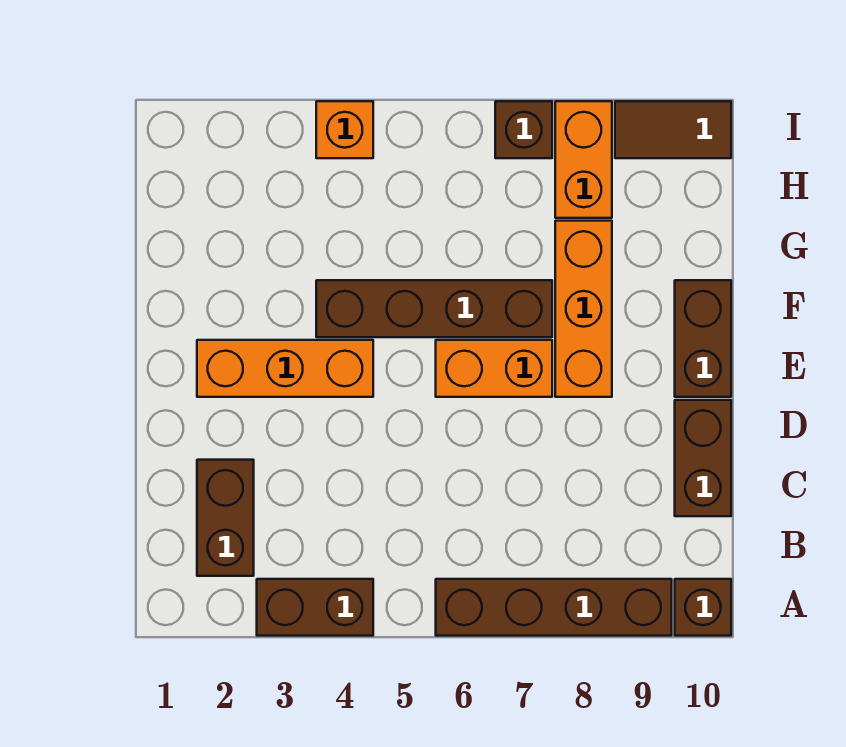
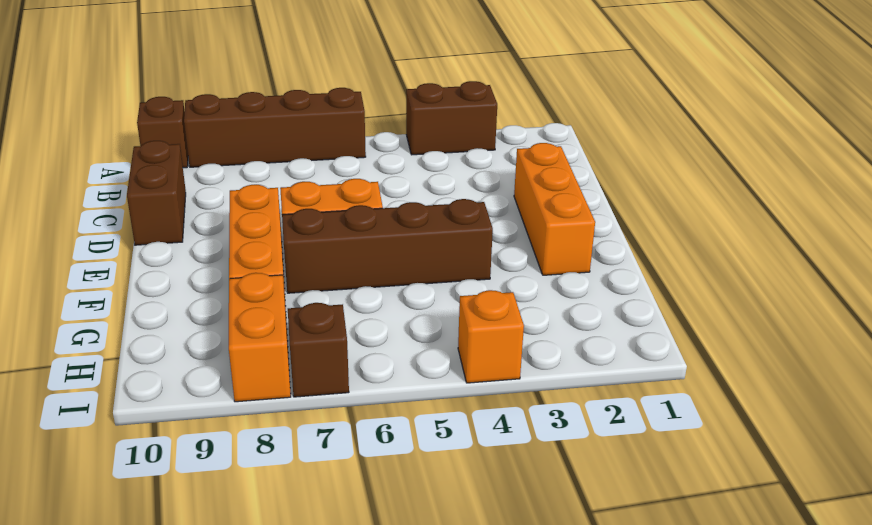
brown 1x2 brick [197,460,254,576] -> none
orange 1x3 brick [197,340,373,397] -> orange 1x3 brick turned to [514,143,595,275]
brown 1x2 brick [675,280,731,397] -> none
brown 1x2 tile [615,101,731,158] -> none

